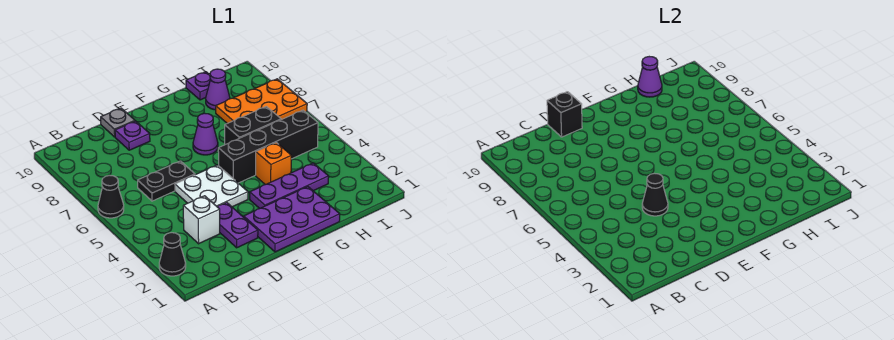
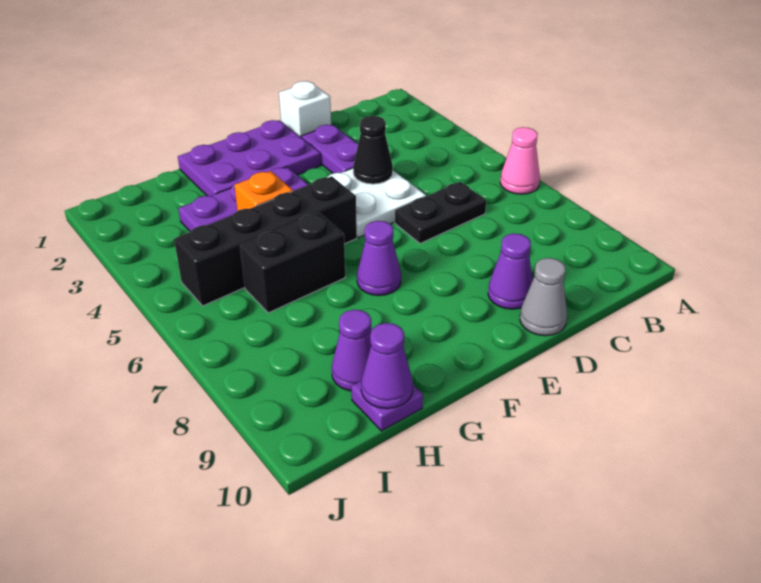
black 1x1 cone [159,233,186,276] -> none
black 1x1 cone [98,175,124,218] -> pink 1x1 cone [500,127,540,194]
white 1x1 brick [183,196,220,244] -> white 1x1 brick moved to [279,81,331,137]
purple 1x1 plate [115,121,150,150] -> purple 1x1 cone [488,233,533,309]
grey 1x1 plate [101,108,135,137] -> grey 1x1 cone [520,258,567,336]
black 1x1 brick [547,92,582,137] -> none
orange 2x3 plate [216,79,307,123] -> none

